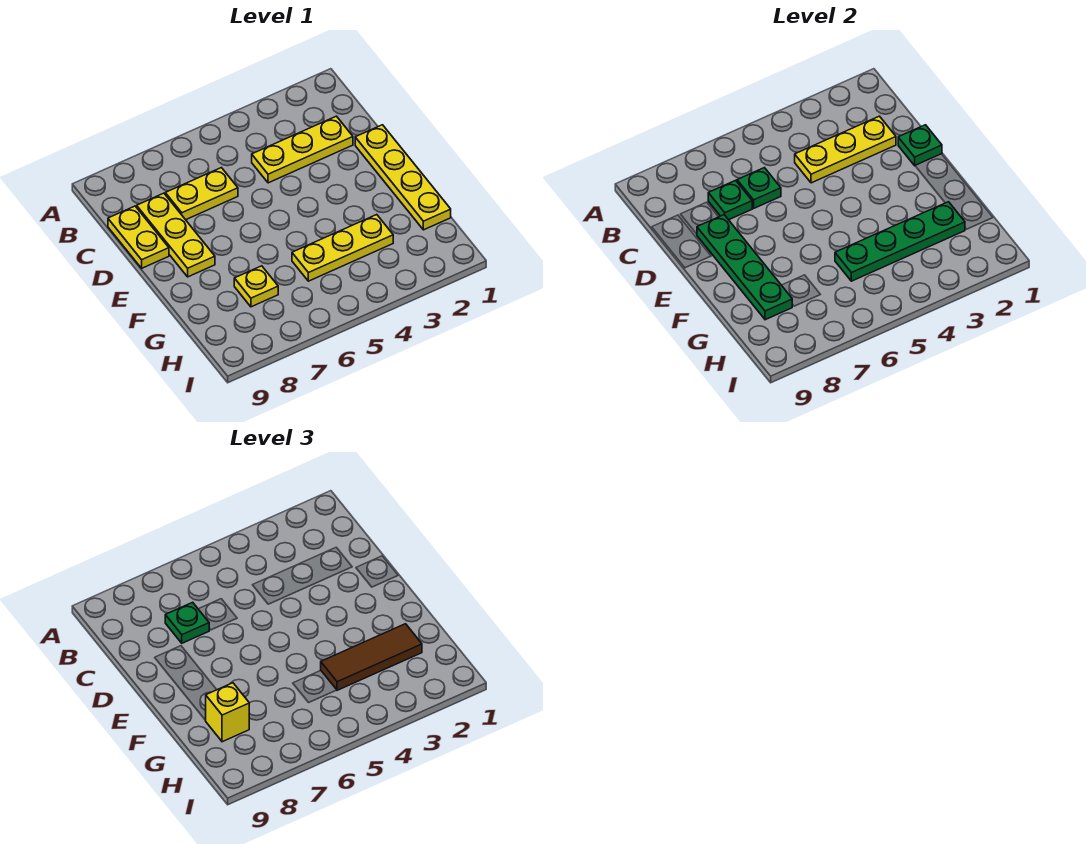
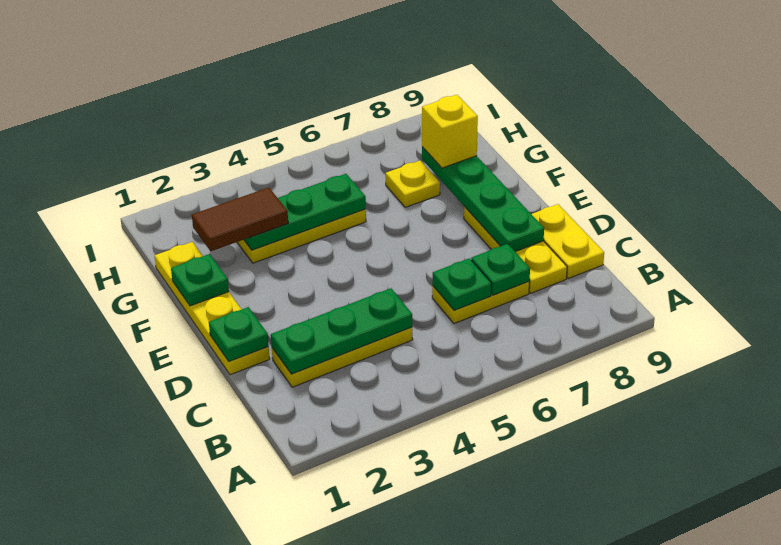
yellow 1x3 plate [795,116,896,183] -> green 1x3 plate [271,288,412,374]
green 1x1 plate [165,602,209,643] -> green 1x1 plate moved to [171,254,229,306]
green 1x4 plate [835,202,965,281] -> green 1x3 plate [244,174,366,250]
brown 1x3 tile [321,624,422,690] -> brown 1x2 tile [192,187,288,251]

